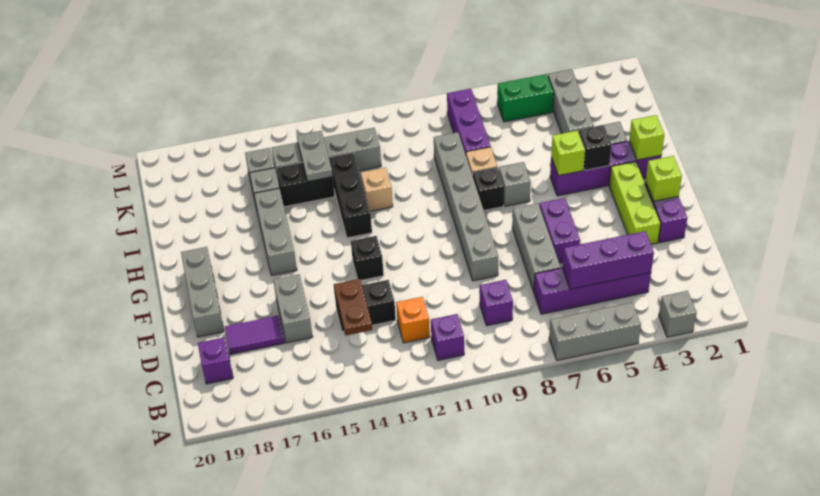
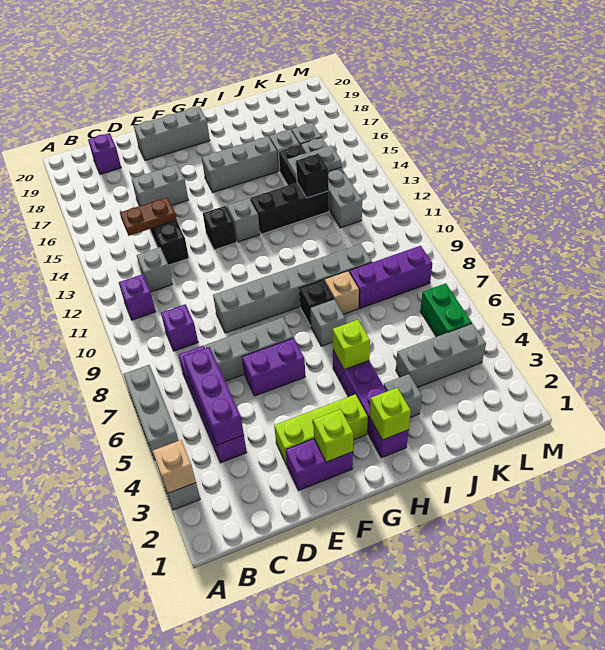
orange 1x1 brick [396,297,430,343] -> grey 1x1 brick [137,247,172,292]
purple 1x2 tile [225,315,285,354] -> none
none -> grey 1x1 brick [227,198,260,242]
black 1x1 brick [579,125,612,170] -> black 1x1 brick moved to [296,153,329,198]
tan 1x1 brick [361,168,393,211] -> tan 1x1 brick moved to [153,440,196,493]

